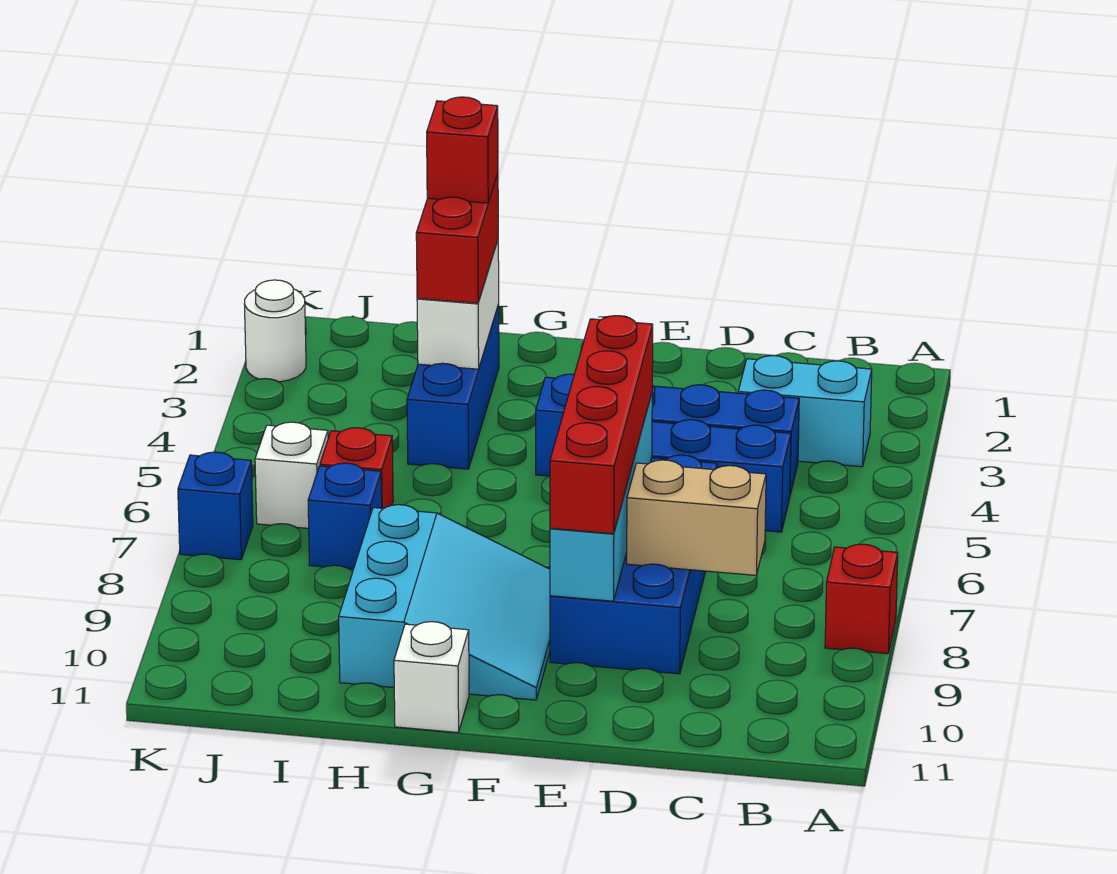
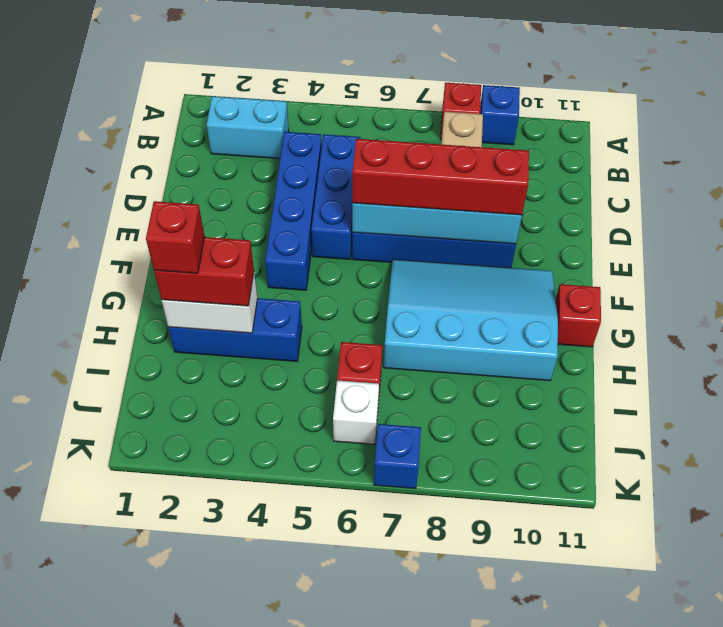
cyan 1x2 brick [738,356,872,467] -> cyan 1x2 brick turned to [206,96,289,159]
cyan 3x3 slope [339,505,550,700] -> cyan 3x4 slope [384,259,558,381]
white 1x1 brick [394,622,469,732] -> red 1x1 brick [556,284,601,347]
blue 1x1 brick [308,463,382,569] -> blue 1x1 brick moved to [480,85,520,145]
white 1x1 round brick [244,280,306,382] -> none

